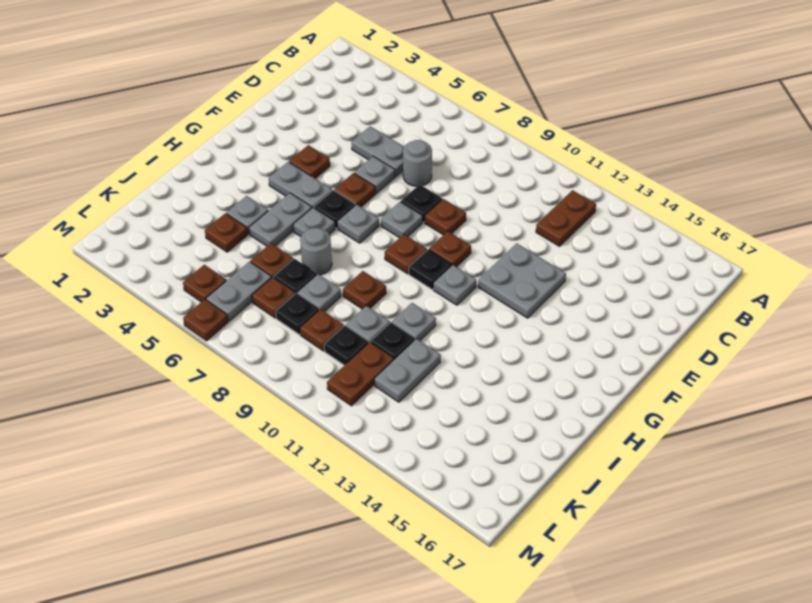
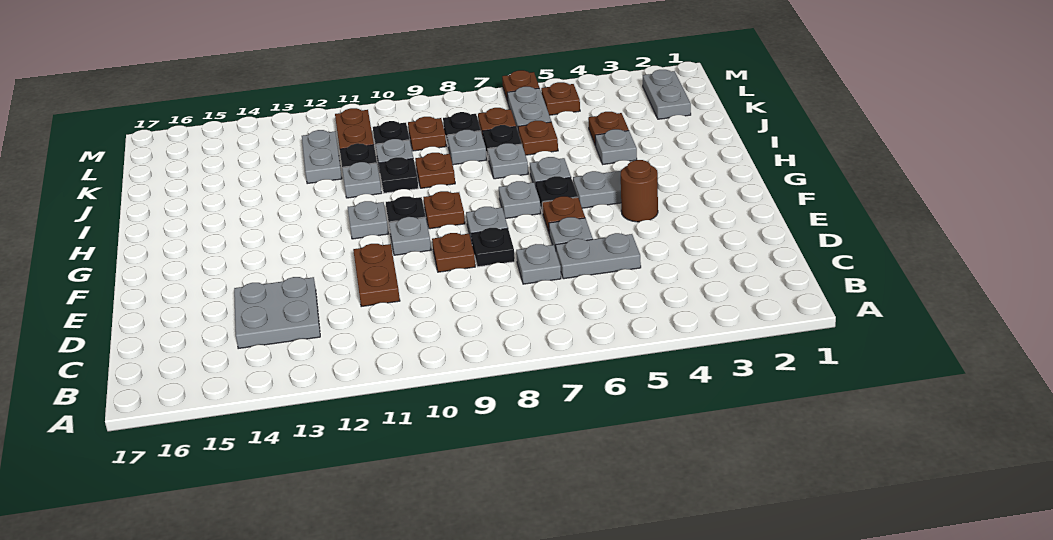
brown 1x2 plate [536,190,596,246] -> brown 1x2 plate moved to [353,244,400,307]
grey 1x1 round brick [403,140,432,187] -> grey 1x1 plate [516,244,561,284]
grey 2x2 plate [478,243,566,318] -> grey 2x2 plate moved to [234,277,320,349]
brown 1x1 plate [289,145,330,179] -> brown 1x1 round brick [621,160,658,222]
brown 1x1 plate [429,231,471,267] -> grey 1x1 plate [389,217,431,255]
grey 1x2 plate [249,193,312,246] -> grey 1x2 plate moved to [643,70,691,119]
grey 1x1 round brick [300,228,332,275] -> grey 1x1 plate [488,143,528,179]
none -> black 1x1 plate [379,157,418,193]

